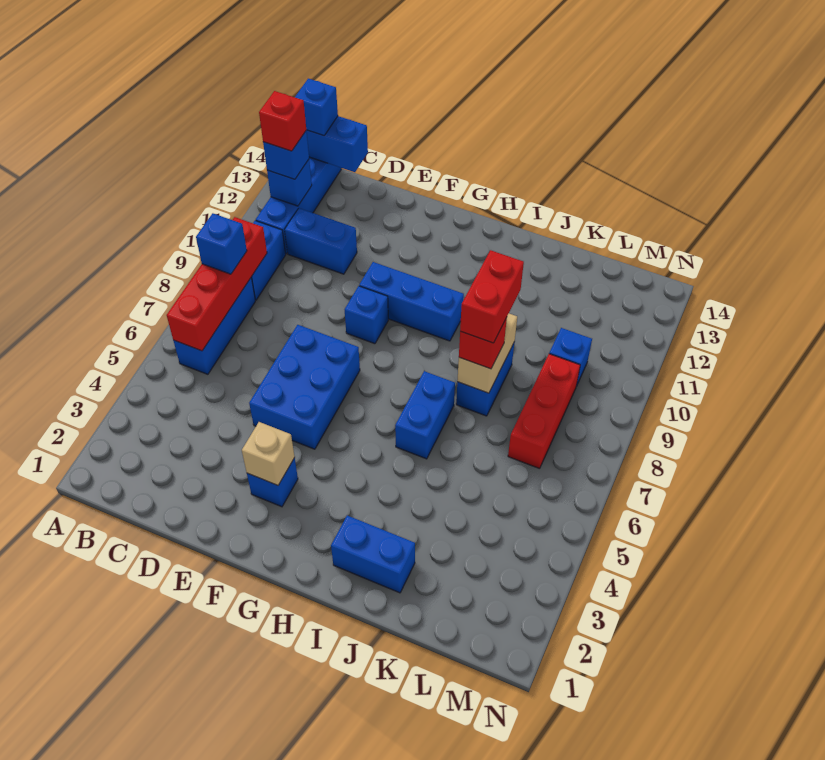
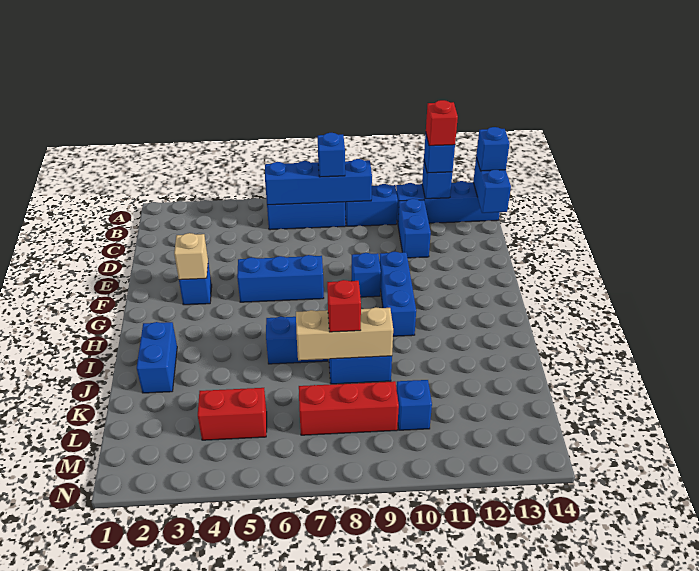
red 1x4 brick [167,217,267,351] -> blue 1x4 brick [265,159,372,205]
blue 2x3 brick [249,325,360,449] -> blue 1x3 brick [237,255,324,302]
tan 1x2 brick [457,313,517,393] -> tan 1x3 brick [296,307,393,360]
red 1x2 brick [460,250,524,343] -> red 1x2 brick moved to [198,388,267,440]

